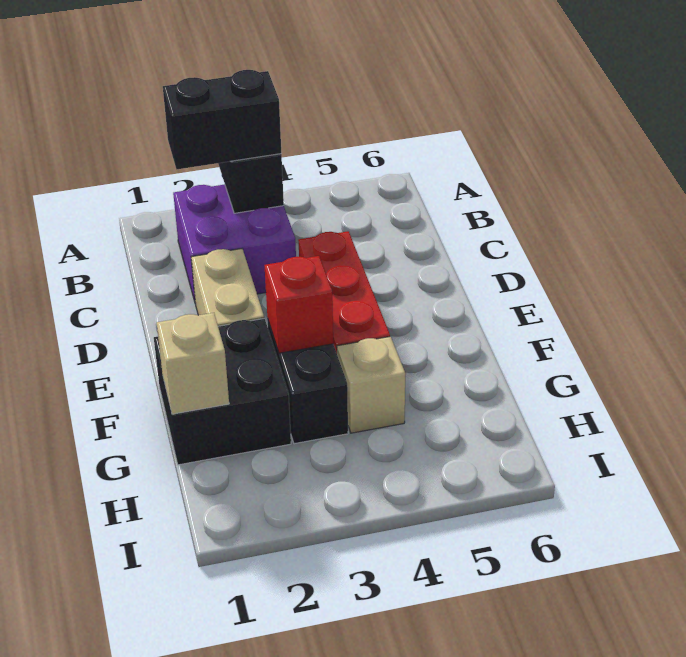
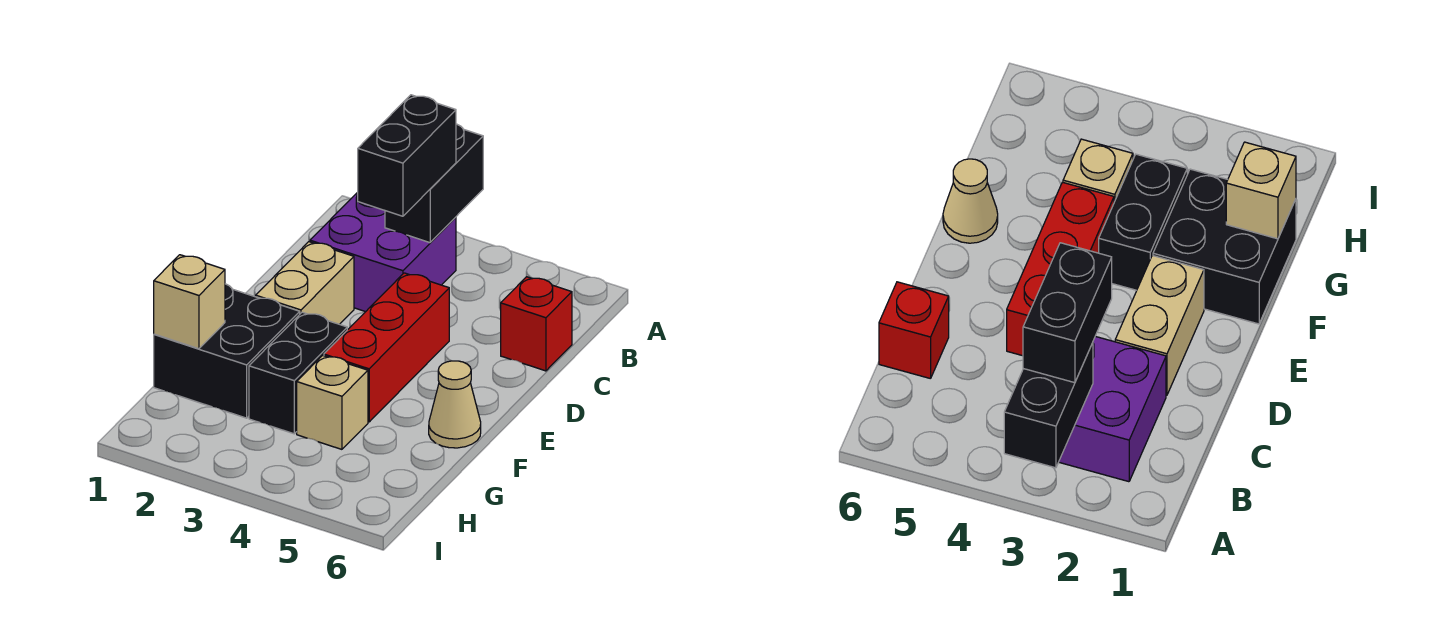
black 1x2 brick [163,70,281,169] -> black 1x2 brick turned to [358,95,456,216]
red 1x1 brick [265,256,333,353] -> red 1x1 brick moved to [501,277,572,371]
none -> tan 1x1 cone [429,361,481,448]

